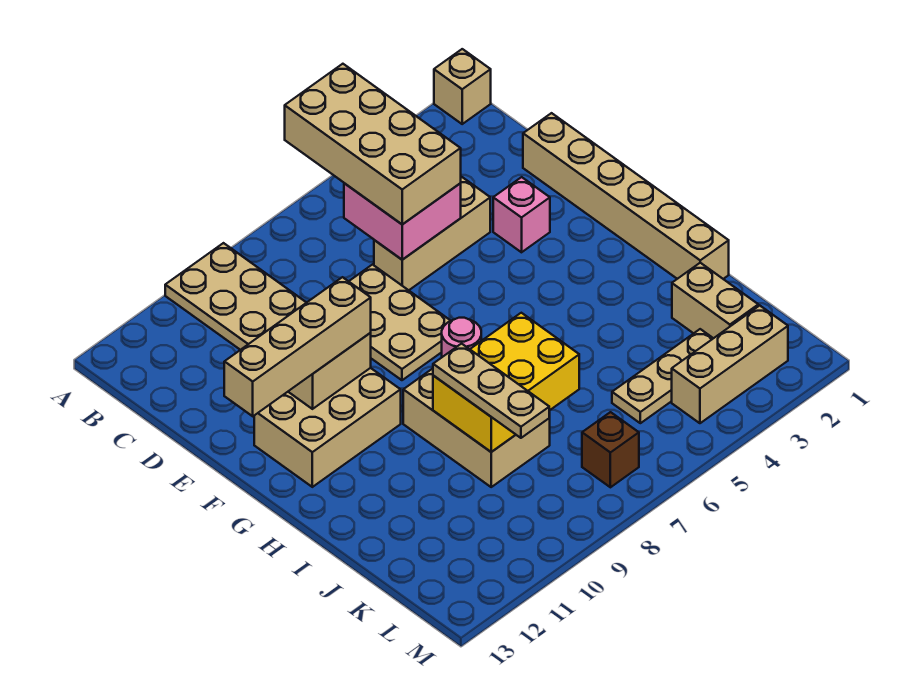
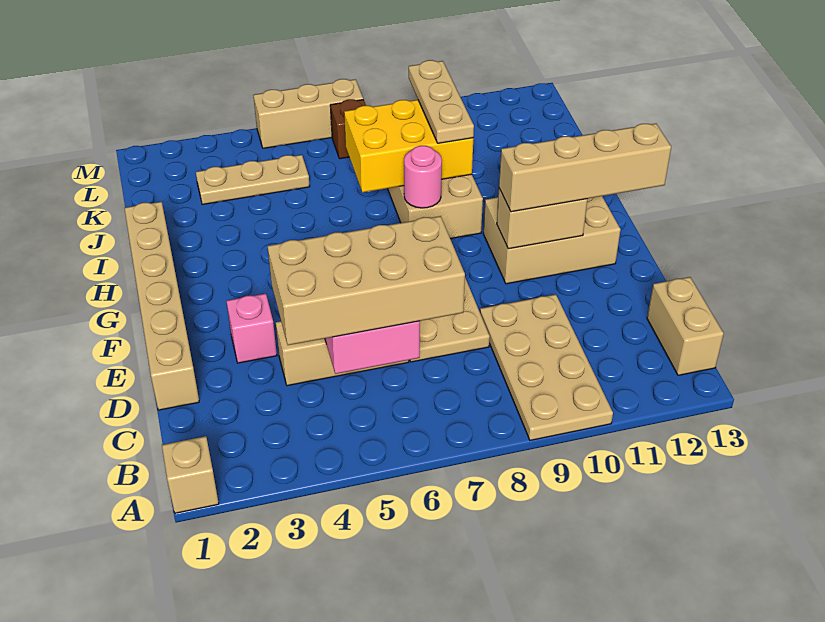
tan 2x4 brick [285,64,461,224] -> tan 2x4 brick turned to [268,216,465,345]
tan 1x2 brick [672,263,758,338] -> tan 1x2 brick moved to [647,277,724,375]
tan 1x3 brick [672,306,788,423] -> tan 1x3 brick moved to [254,79,363,148]

